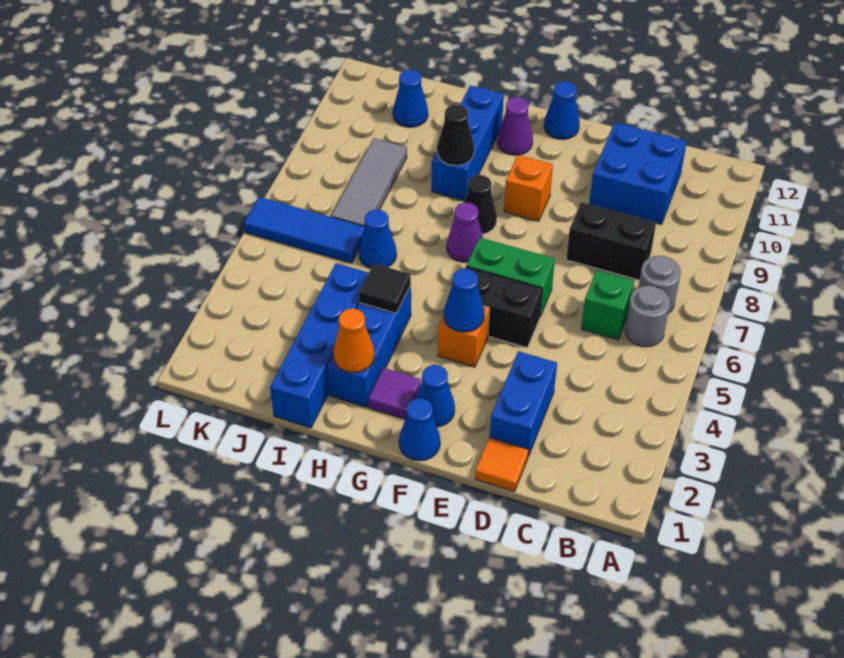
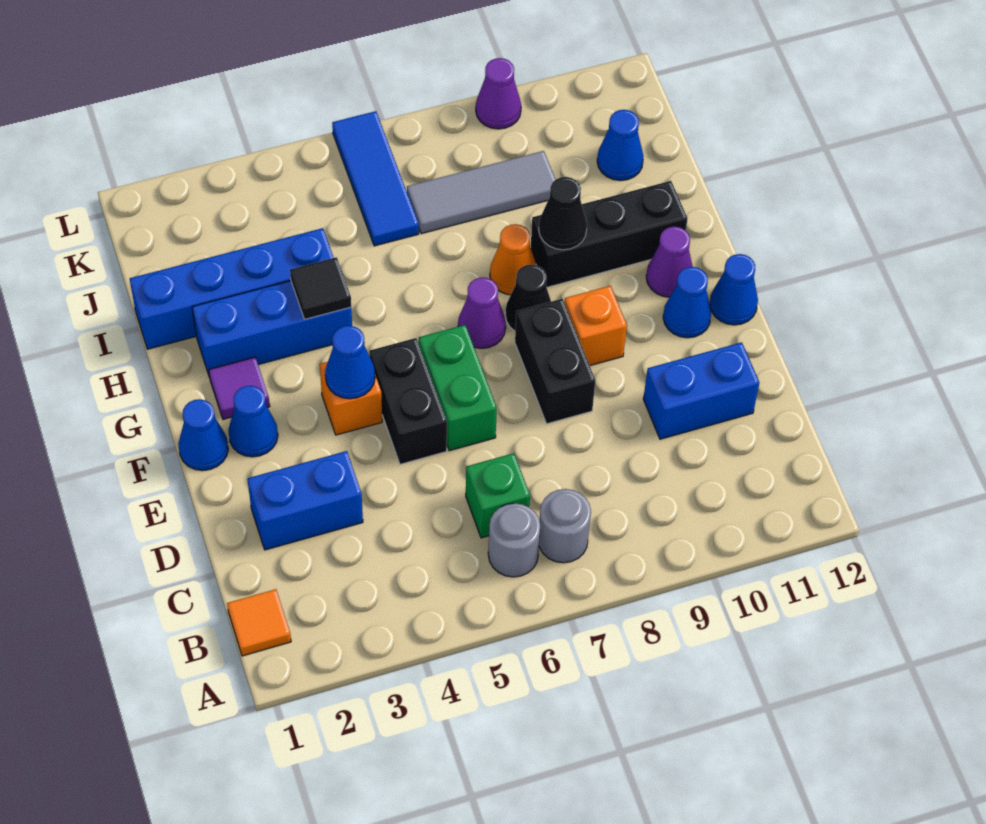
black 1x2 brick [566,202,656,280] -> black 1x2 brick moved to [515,299,595,424]
blue 2x2 brick [589,123,687,224] -> blue 1x2 brick [643,342,759,439]
orange 1x1 tile [475,437,528,492] -> orange 1x1 tile moved to [227,589,291,656]
orange 1x1 cone [333,309,374,373] -> orange 1x1 cone moved to [490,224,536,295]
blue 1x3 brick [432,85,504,201] -> black 1x3 brick [531,181,687,287]
blue 1x1 cone [359,210,397,269] -> blue 1x1 cone moved to [663,267,711,338]
none -> purple 1x1 cone [476,58,521,129]

